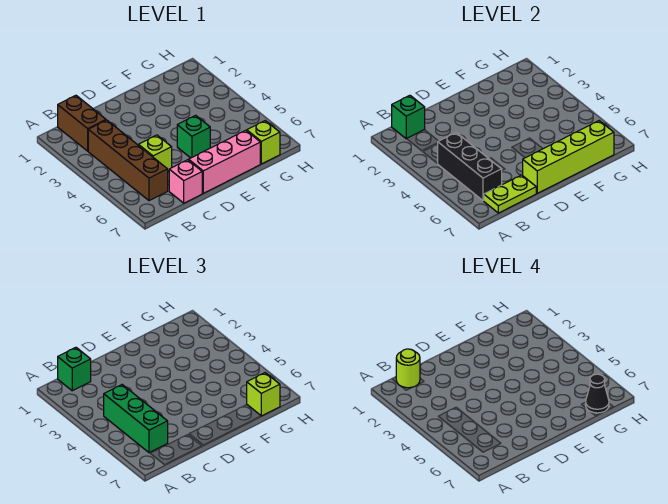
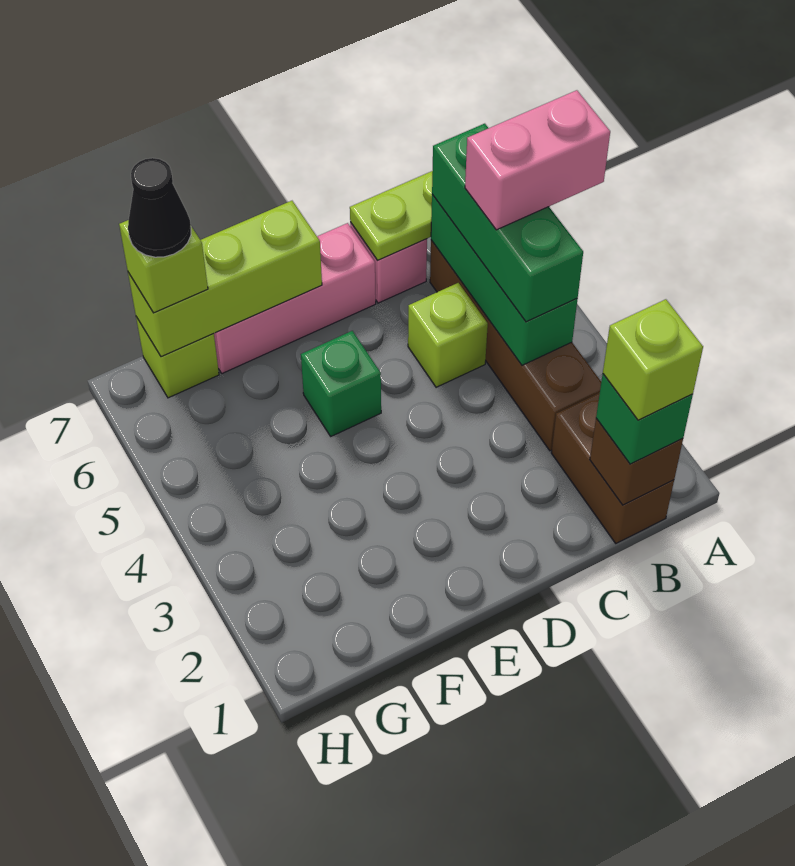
none -> pink 1x2 brick [465,90,610,230]
green 1x1 brick [392,95,425,139] -> brown 1x1 brick [590,418,683,505]
lime 1x1 round brick [396,349,420,388] -> lime 1x1 brick [603,299,703,420]
black 1x3 brick [437,133,502,201] -> green 1x3 brick [431,194,577,365]
lime 1x4 brick [522,121,614,193] -> lime 1x3 brick [128,201,322,357]

